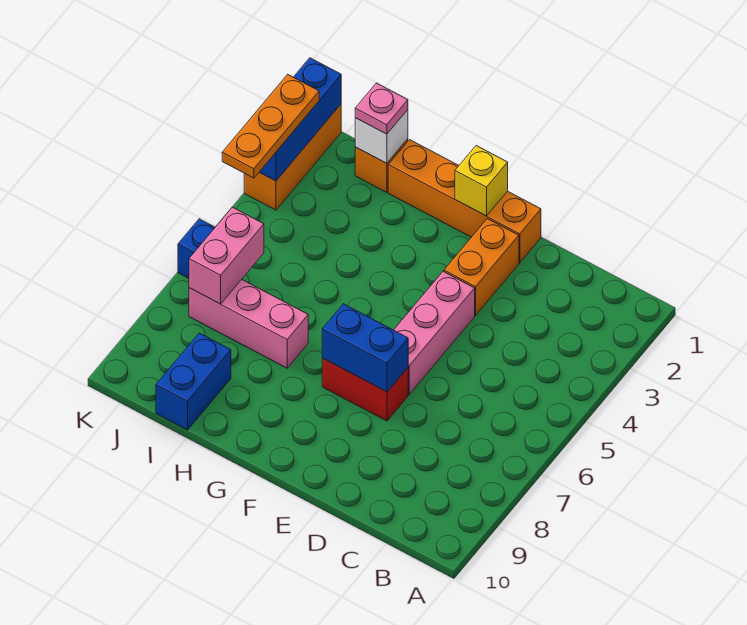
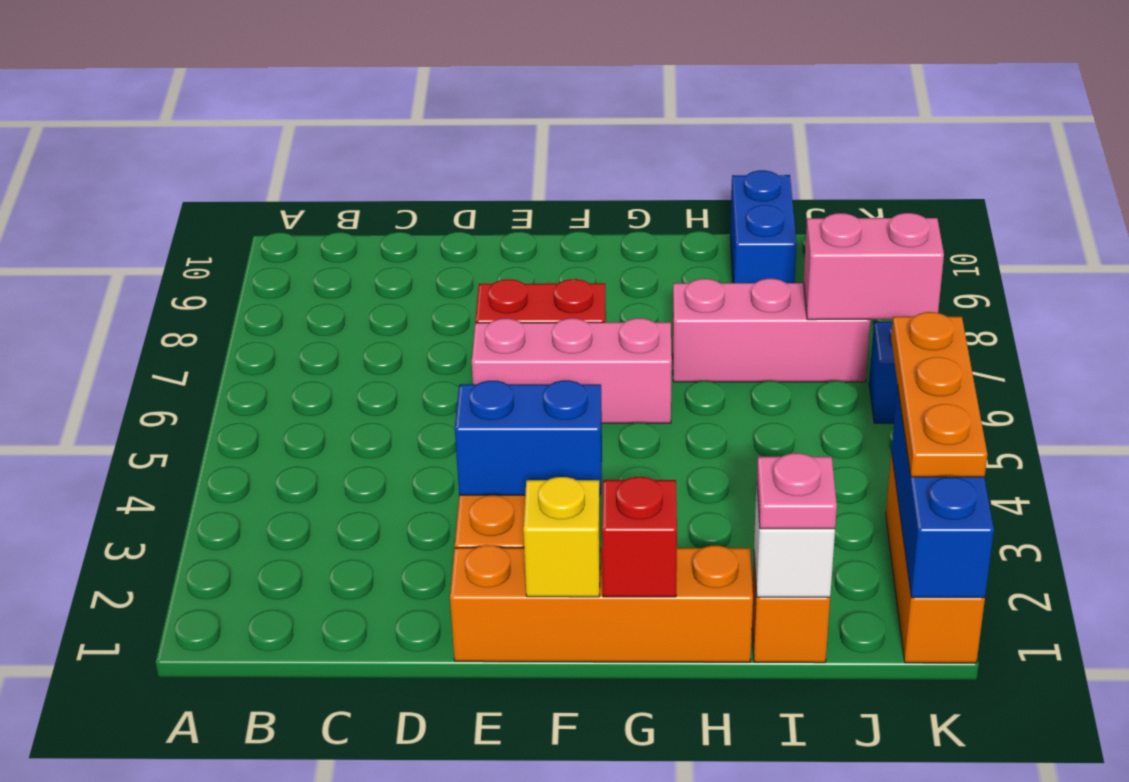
pink 1x3 brick [394,272,475,394] -> pink 1x3 brick turned to [472,318,672,423]
blue 1x2 brick [322,304,408,392] -> blue 1x2 brick moved to [455,380,602,495]
none -> red 1x1 brick [602,477,677,597]
pink 1x2 brick [189,207,264,304] -> pink 1x2 brick turned to [804,213,944,320]

